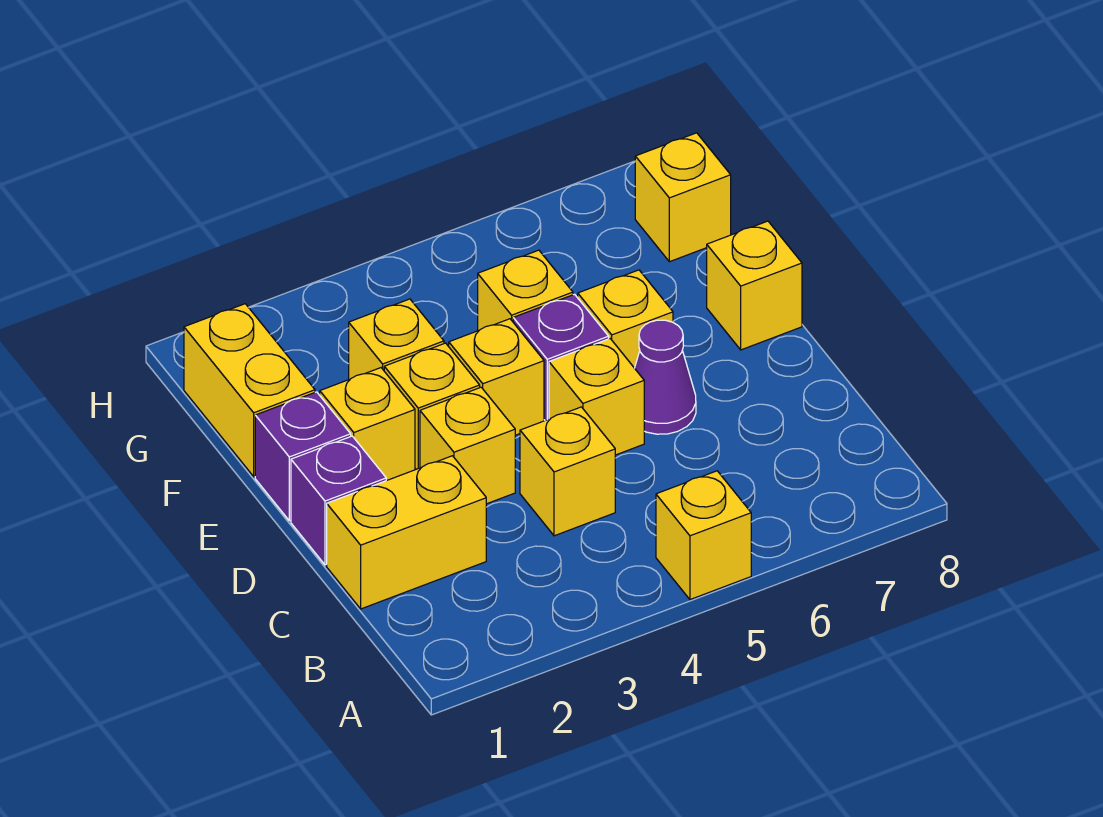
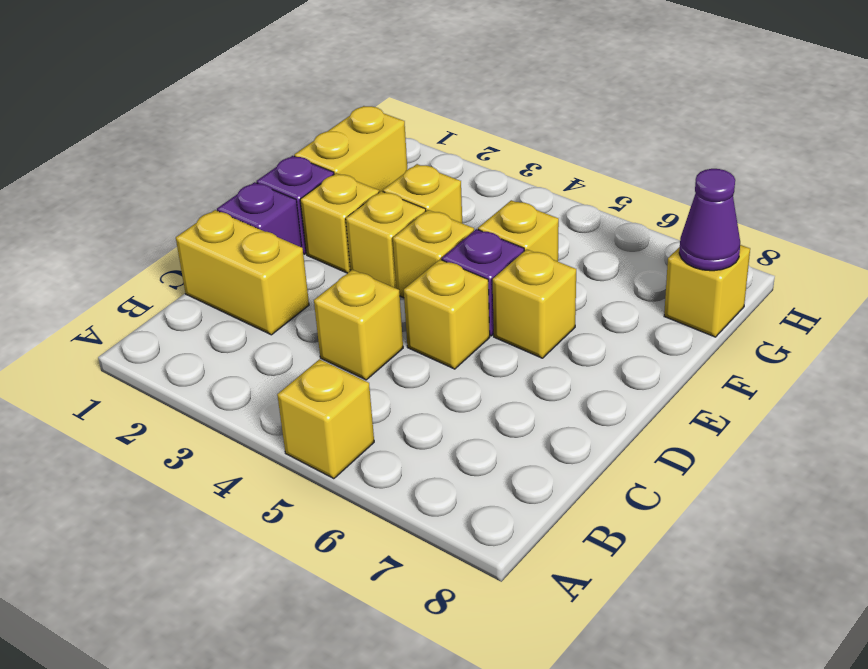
yellow 1x1 brick [420,387,515,504] -> none
purple 1x1 cone [635,320,696,434] -> purple 1x1 cone moved to [679,169,740,271]
yellow 1x1 brick [707,221,802,350] -> none

